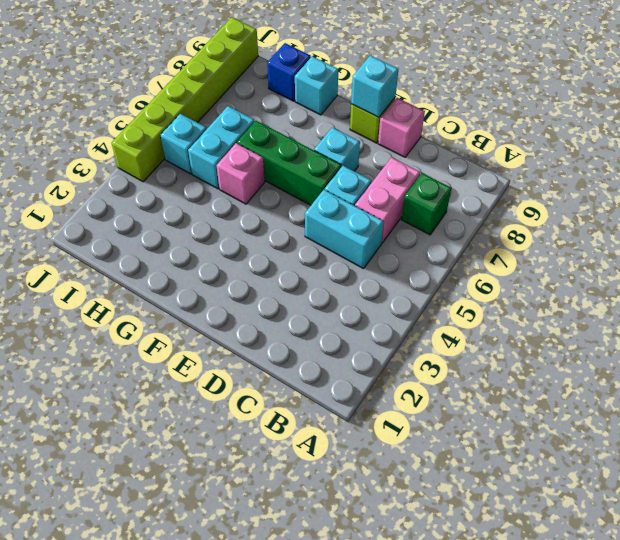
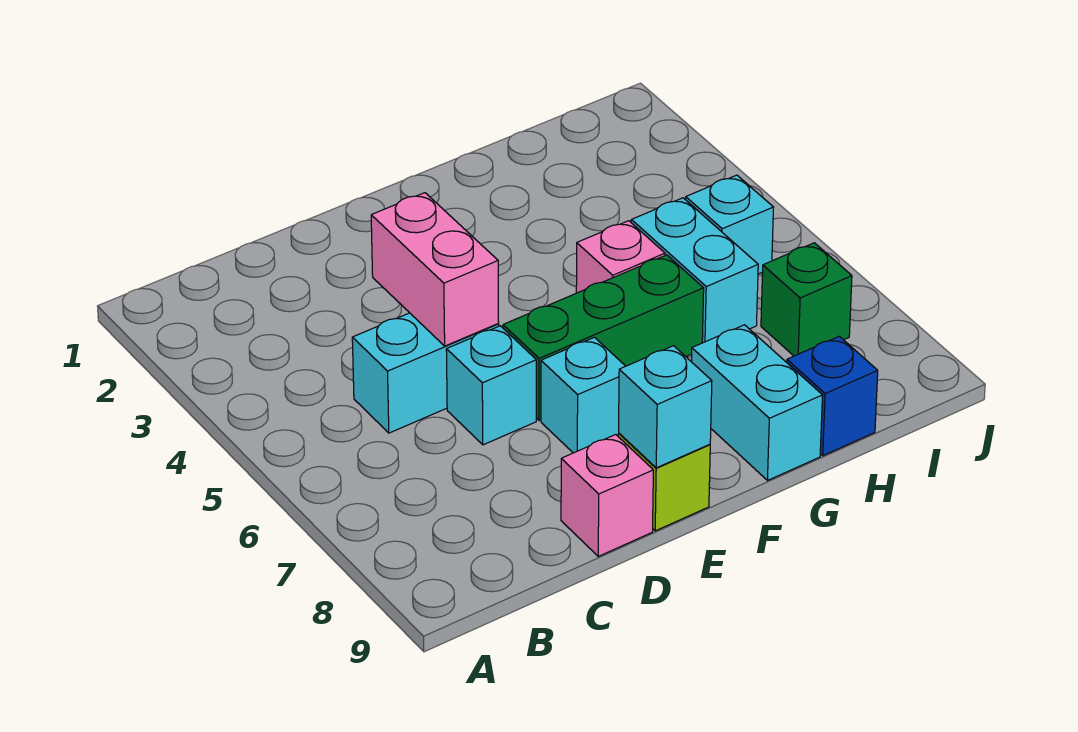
green 1x1 brick [401,173,451,235] -> green 1x1 brick moved to [761,243,852,356]
pink 1x2 brick [355,158,420,243] -> pink 1x2 brick moved to [371,193,499,346]
cyan 1x1 brick [295,56,338,115] -> cyan 1x2 brick [692,325,822,481]
lime 1x6 brick [111,17,258,182] -> none

